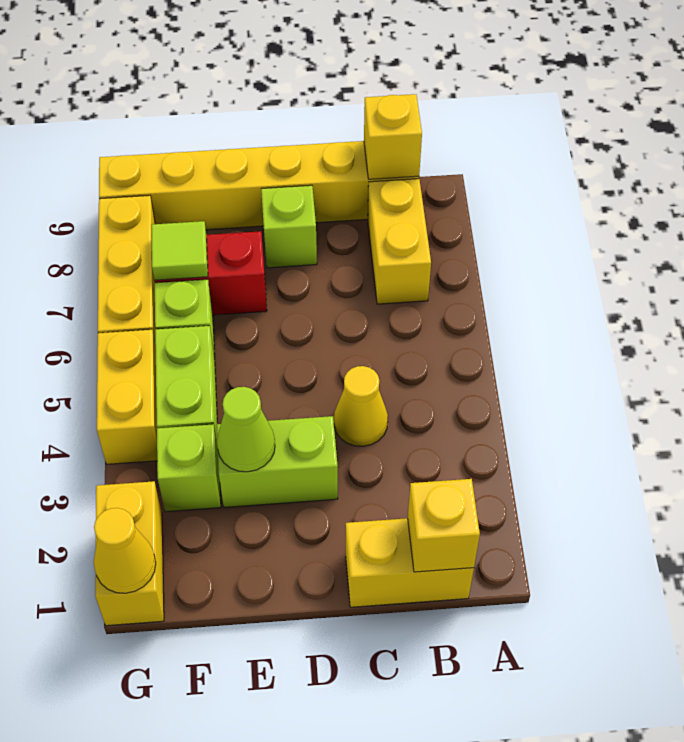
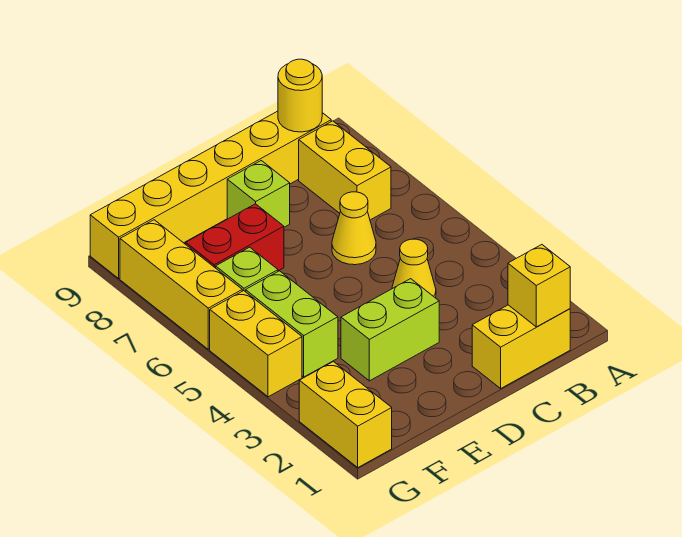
yellow 1x1 brick [364,94,422,179] -> yellow 1x1 round brick [278,59,322,132]
lime 1x1 cone [217,387,275,472] -> none
lime 1x1 brick [157,424,221,512] -> none
lime 1x1 tile [151,221,208,280] -> none
yellow 1x1 cone [94,508,156,593] -> yellow 1x1 cone moved to [332,192,376,265]

